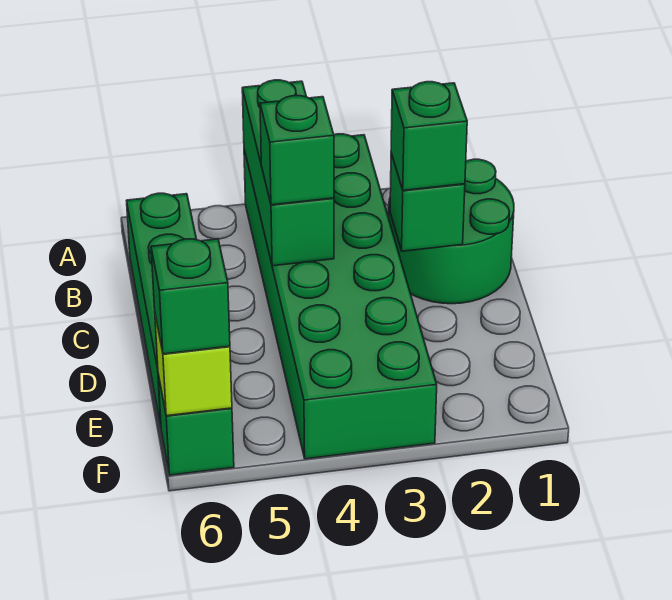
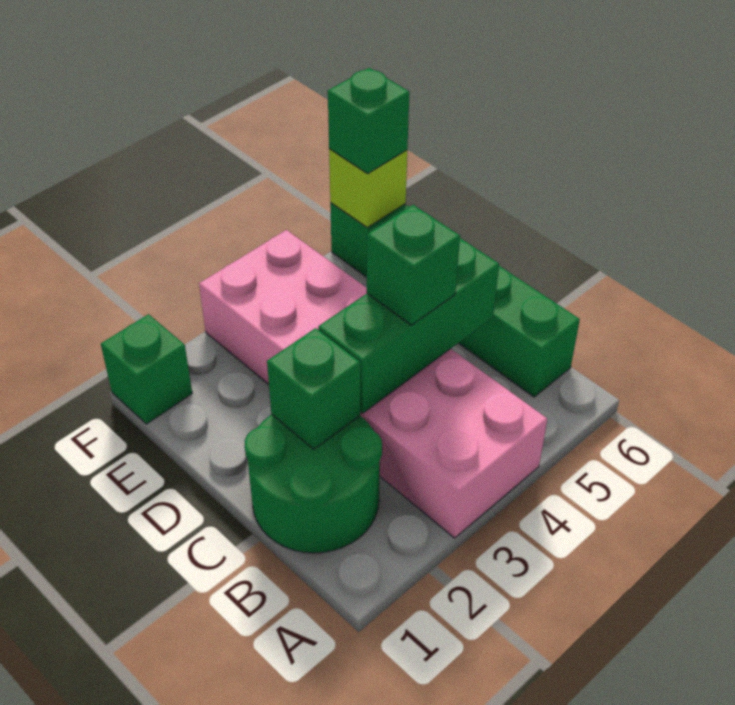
green 2x6 brick [244,134,437,459] -> pink 2x6 brick [199,230,547,538]
green 1x3 brick [242,80,334,266] -> green 1x3 brick turned to [318,238,499,413]
green 1x1 brick [391,82,467,190] -> green 1x1 brick moved to [101,314,192,424]

